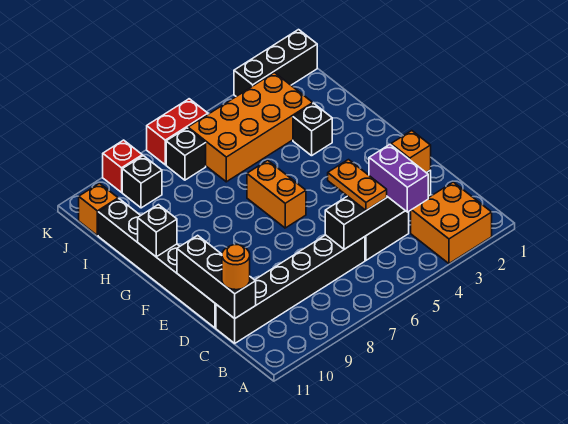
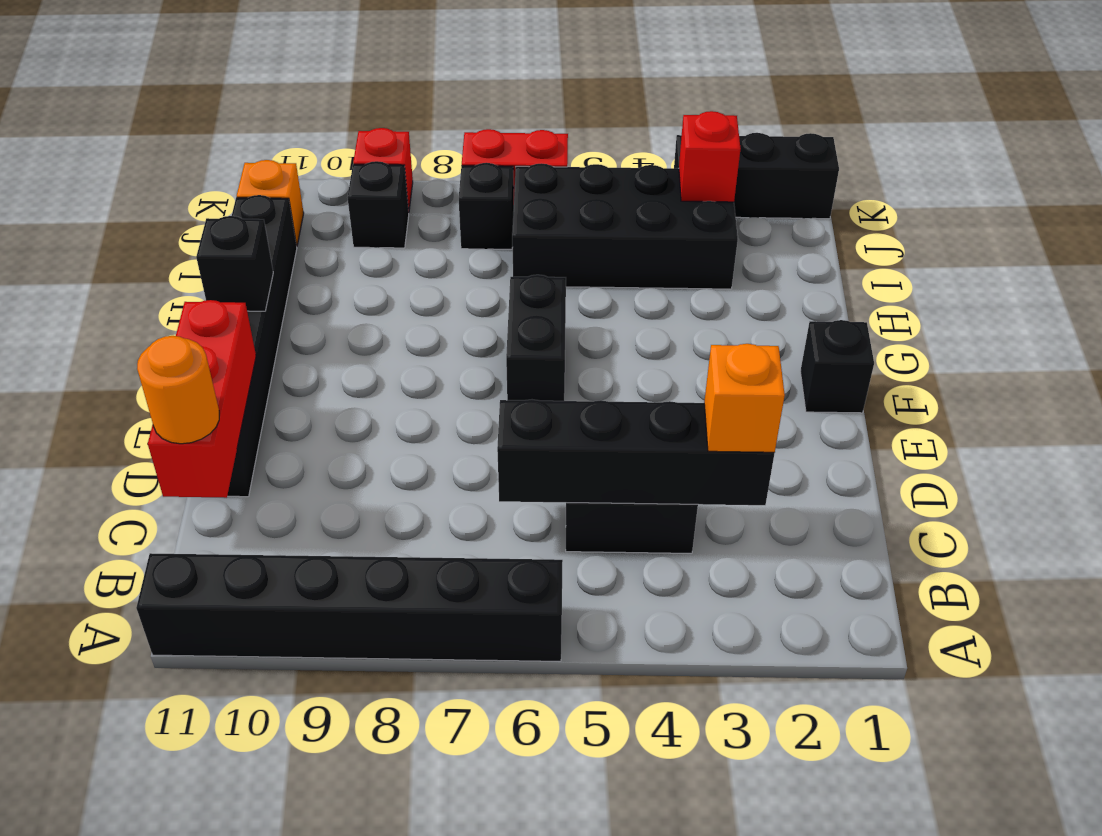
orange 2x2 brick [411,182,492,264] -> none
purple 1x2 brick [369,145,428,212] -> none
orange 1x2 plate [328,160,387,210] -> none
black 1x6 brick [216,235,365,343] -> black 1x6 brick moved to [136,553,563,661]
black 1x3 brick [177,235,256,318] -> red 1x3 brick [148,300,256,498]
orange 1x2 brick [247,160,306,228] -> black 1x2 brick [506,275,566,401]
black 1x1 brick [293,103,332,156] -> black 1x1 brick moved to [800,320,874,413]
orange 2x4 brick [188,73,313,182] -> black 2x4 brick [512,163,738,289]
none -> red 1x1 brick [679,111,741,202]

